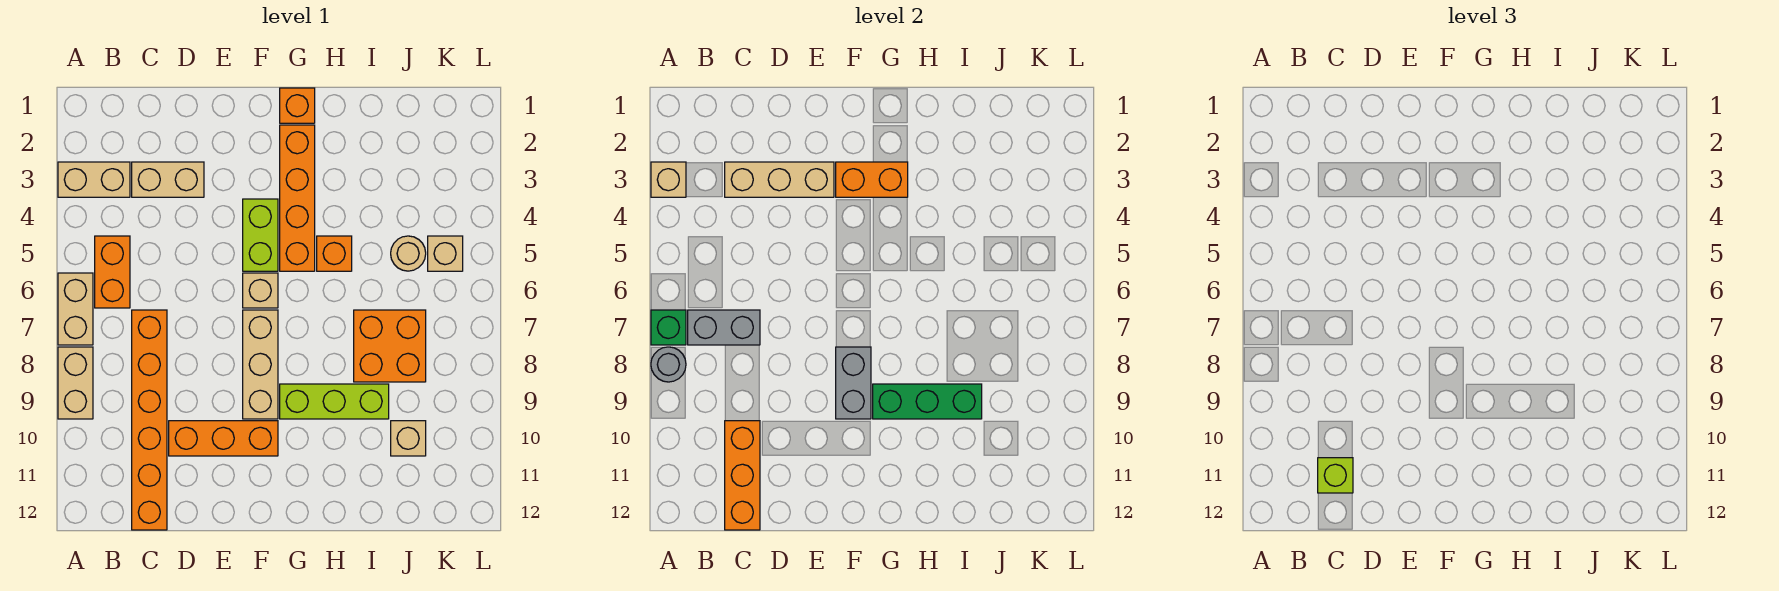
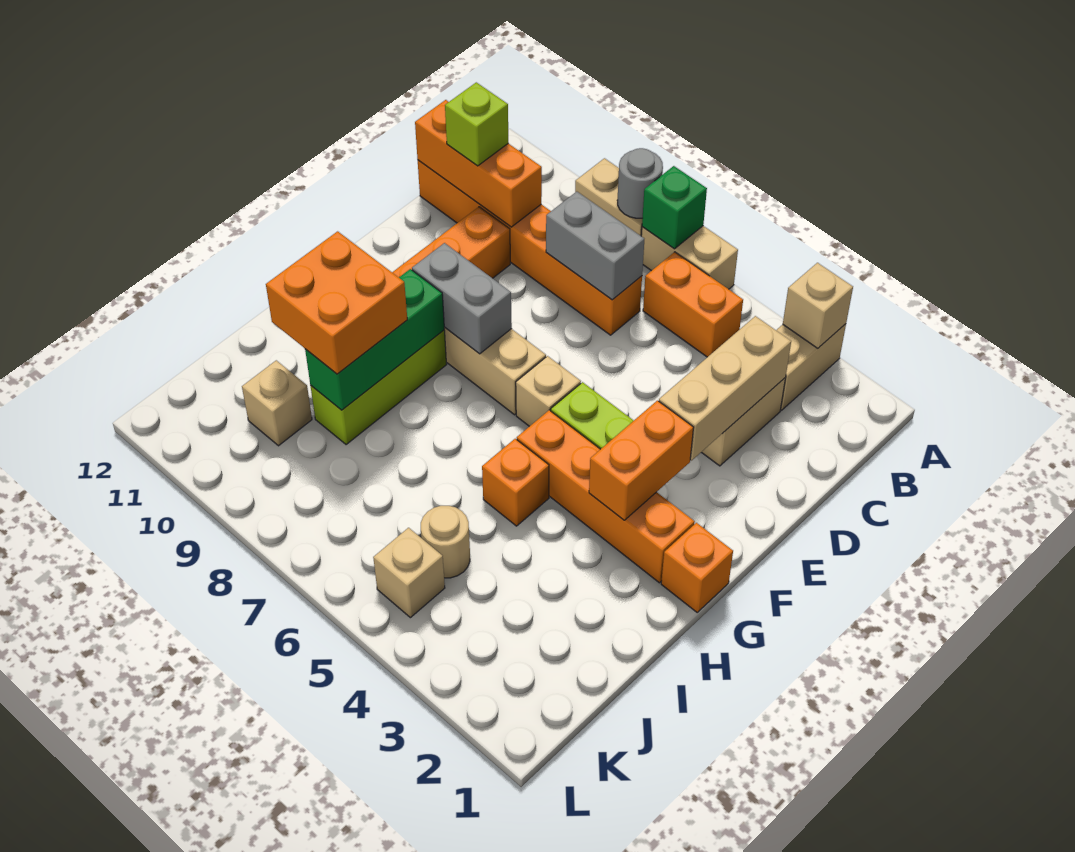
grey 1x2 brick [688,310,760,345] -> grey 1x2 brick turned to [546,192,644,300]
orange 2x2 brick [354,310,426,382] -> orange 2x2 brick moved to [266,231,407,374]

